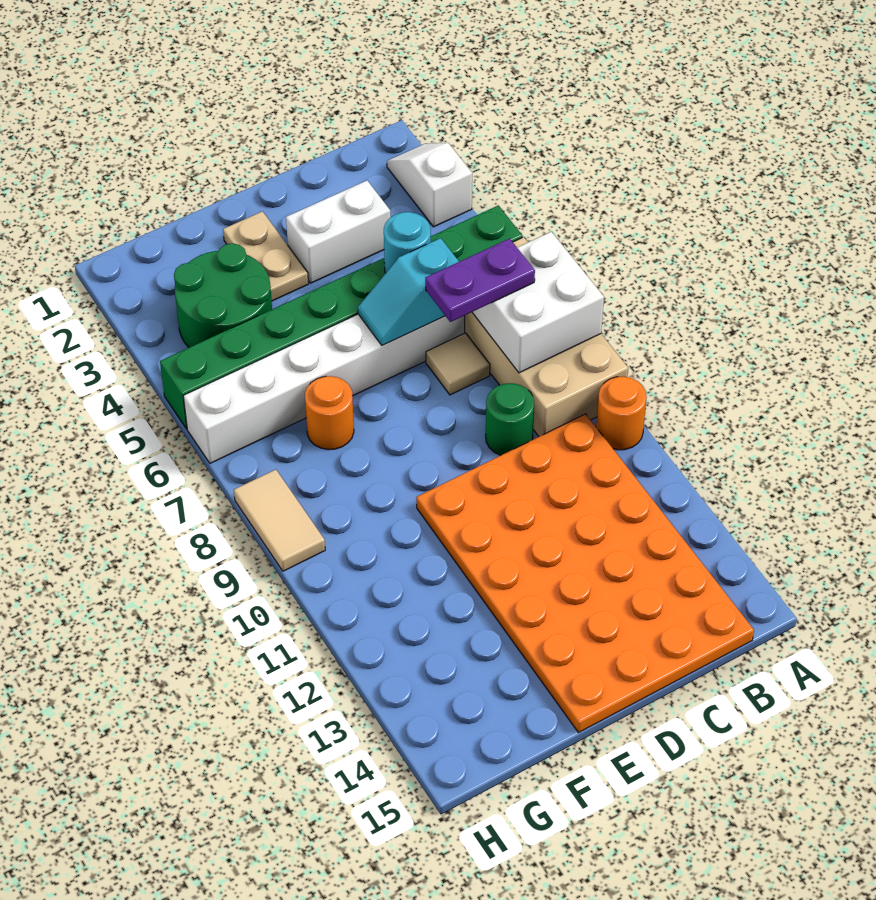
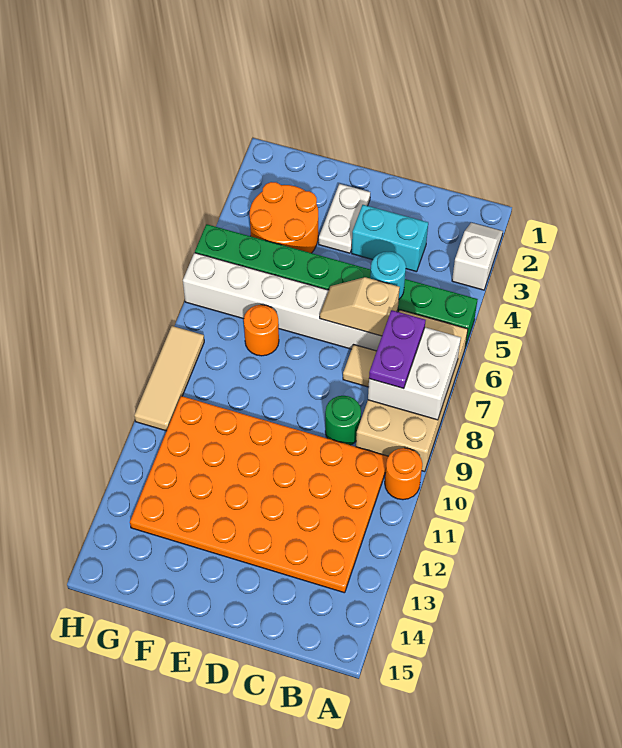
purple 1x2 plate [425,239,535,322] -> purple 1x2 plate turned to [369,310,426,389]
orange 4x6 plate [416,414,754,733] -> orange 4x6 plate turned to [130,396,388,593]
white 1x2 brick [286,181,390,283] -> cyan 1x2 brick [352,205,428,272]
cyan 1x2 slope [358,238,459,345] -> tan 1x2 slope [320,277,400,336]
tan 1x2 plate [223,211,308,301] -> white 1x2 plate [319,184,370,253]
green 2x2 round brick [174,243,272,347] -> orange 2x2 round brick [250,182,318,253]
tan 1x2 tile [234,470,325,571] -> tan 1x3 tile [134,326,204,431]

